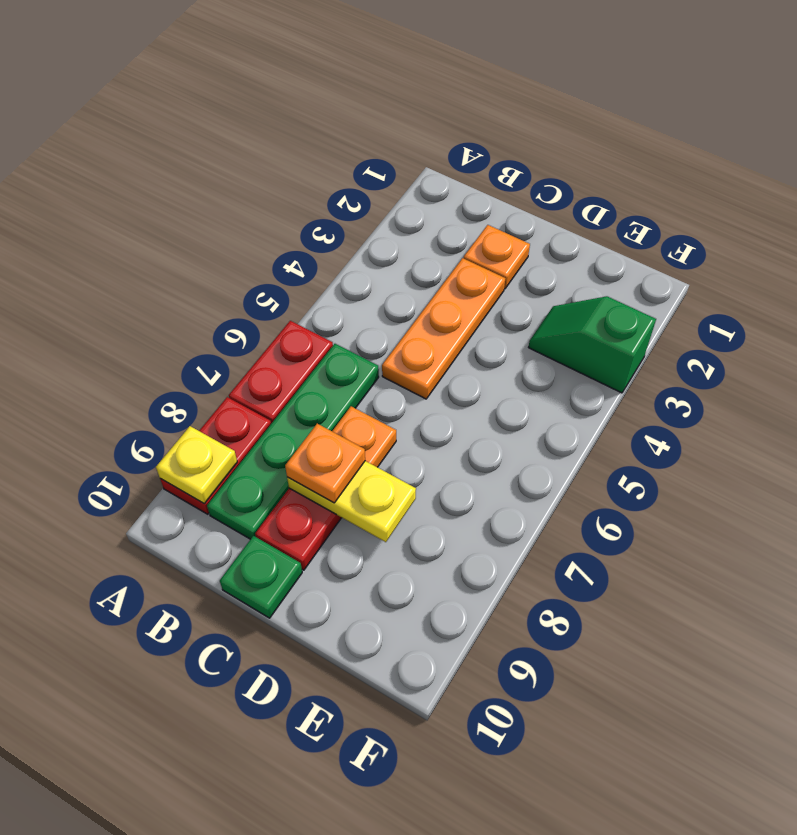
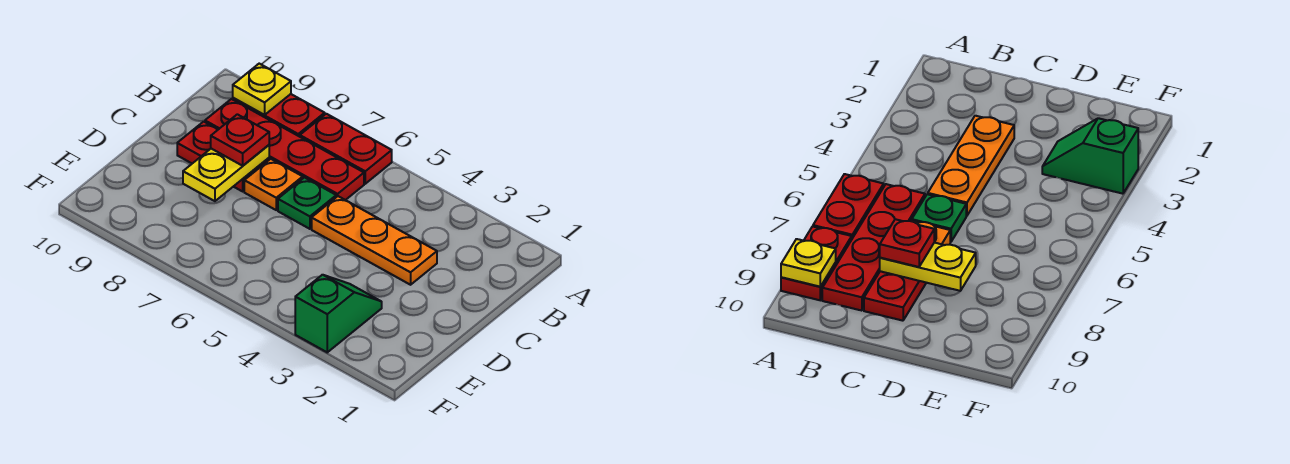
green 1x4 plate [207,344,379,539] -> red 1x4 plate [205,99,364,200]
orange 1x1 plate [464,225,530,289] -> none
orange 1x1 plate [285,424,365,503] -> red 1x1 plate [211,114,269,166]
green 1x1 plate [220,536,302,618] -> green 1x1 plate moved to [278,177,336,229]

